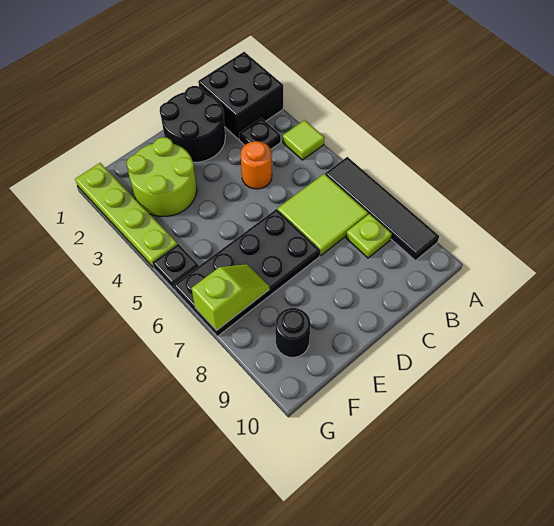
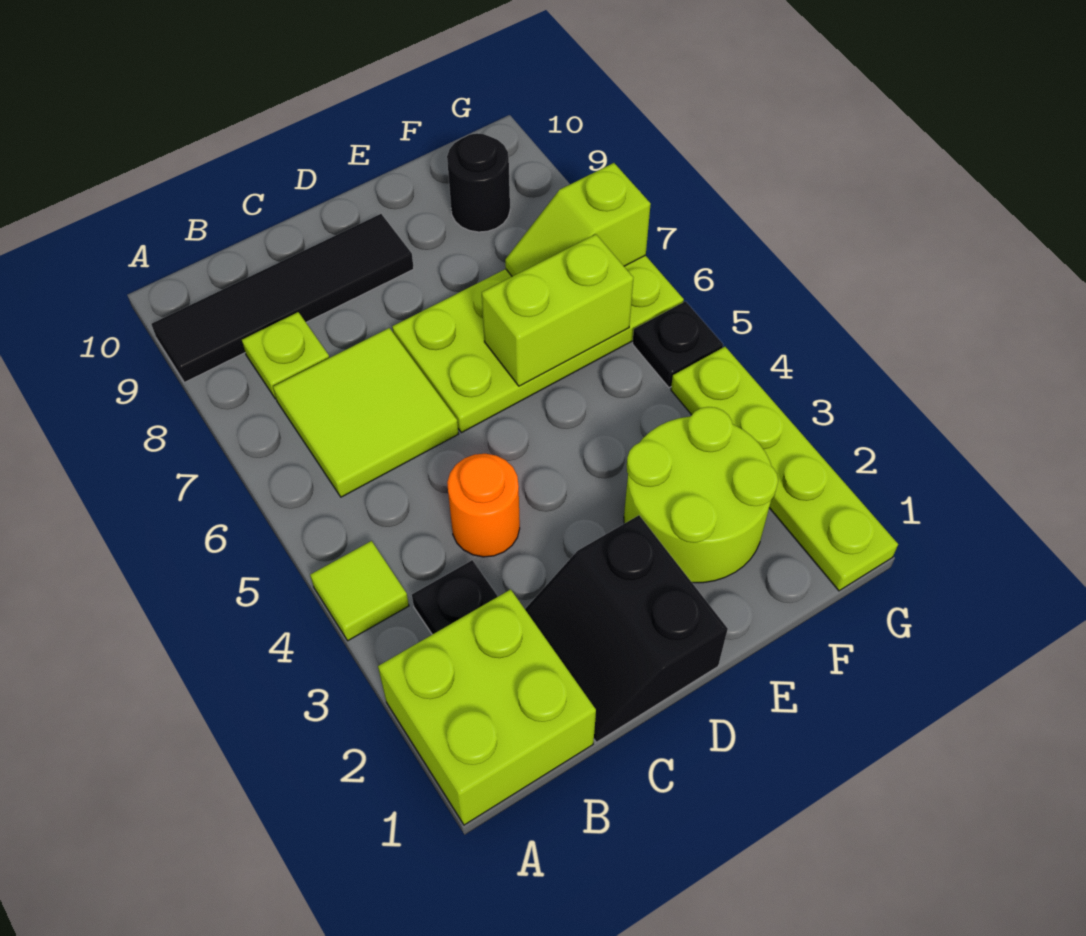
black 2x2 brick [198,52,283,139] -> lime 2x2 brick [378,589,596,825]
black 1x4 tile [325,157,439,261] -> black 1x4 tile turned to [151,214,414,382]
black 2x2 round brick [160,86,225,162] -> black 2x2 slope [525,515,728,742]
black 2x4 plate [174,209,320,336] -> lime 2x4 plate [392,255,684,433]
none -> lime 1x2 brick [482,234,633,386]

